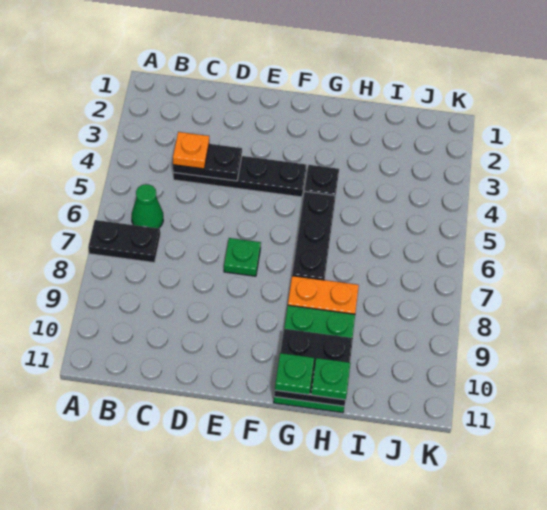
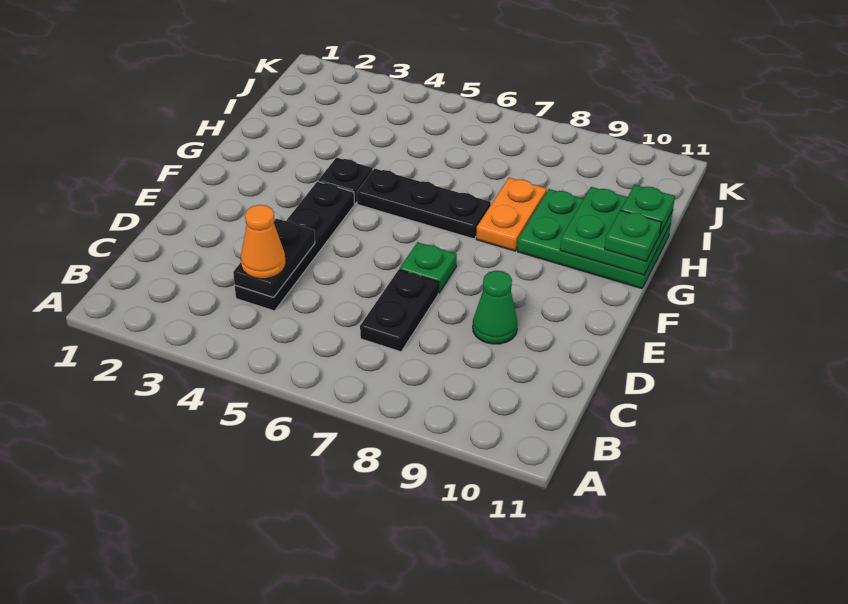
black 1x2 plate [88,220,160,263] -> black 1x2 plate moved to [360,269,439,352]
green 1x1 cone [131,184,163,228] -> green 1x1 cone moved to [473,271,518,344]
orange 1x1 plate [173,132,209,169] -> orange 1x1 cone [241,205,285,279]
black 2x2 plate [274,329,353,406] -> green 2x2 plate [560,187,673,275]

